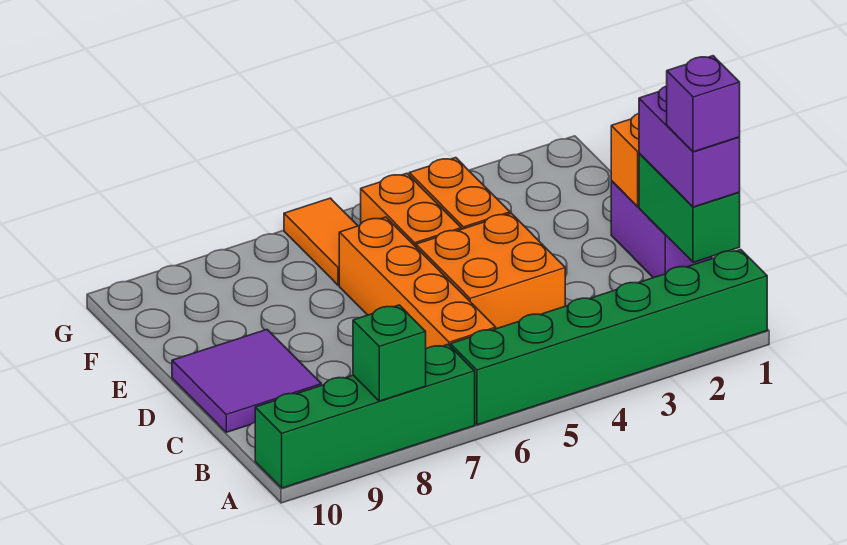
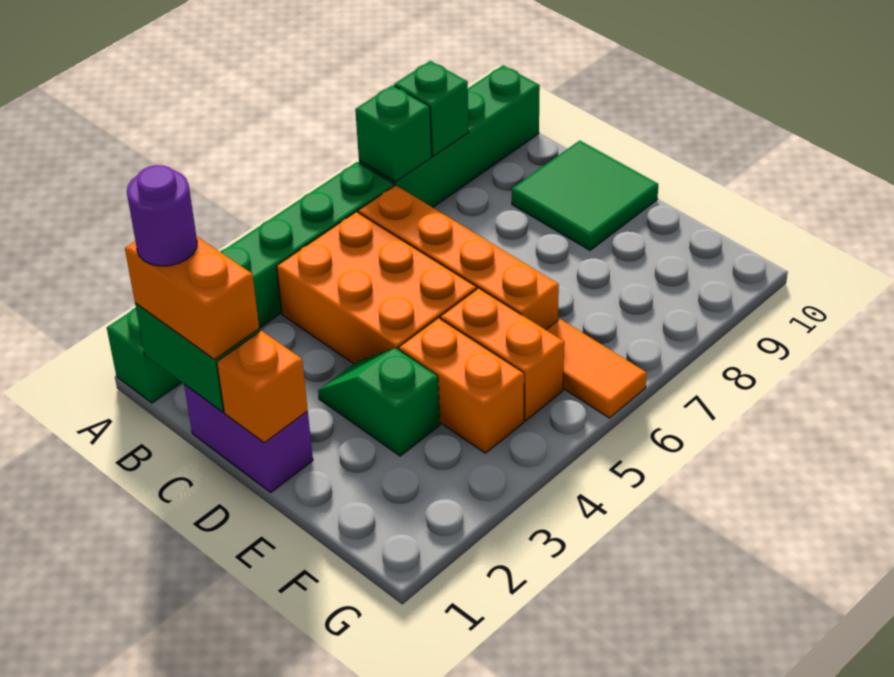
none -> green 1x1 brick [355,85,432,182]
purple 1x2 brick [639,86,740,207] -> orange 1x2 brick [125,236,259,359]
purple 1x1 brick [667,56,740,152] -> purple 1x1 round brick [127,165,197,266]
orange 2x2 brick [416,213,565,329] -> orange 2x3 brick [277,212,477,364]
purple 2x2 tile [172,330,321,432] -> green 2x2 tile [512,141,658,250]
none -> green 1x2 slope [318,348,440,456]

